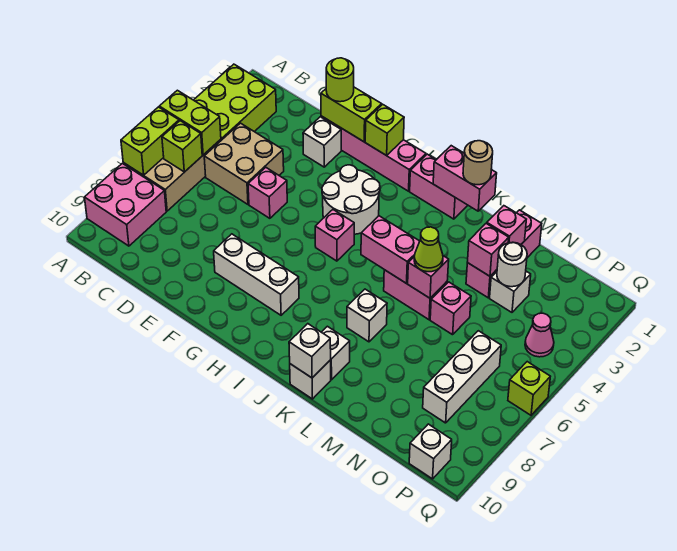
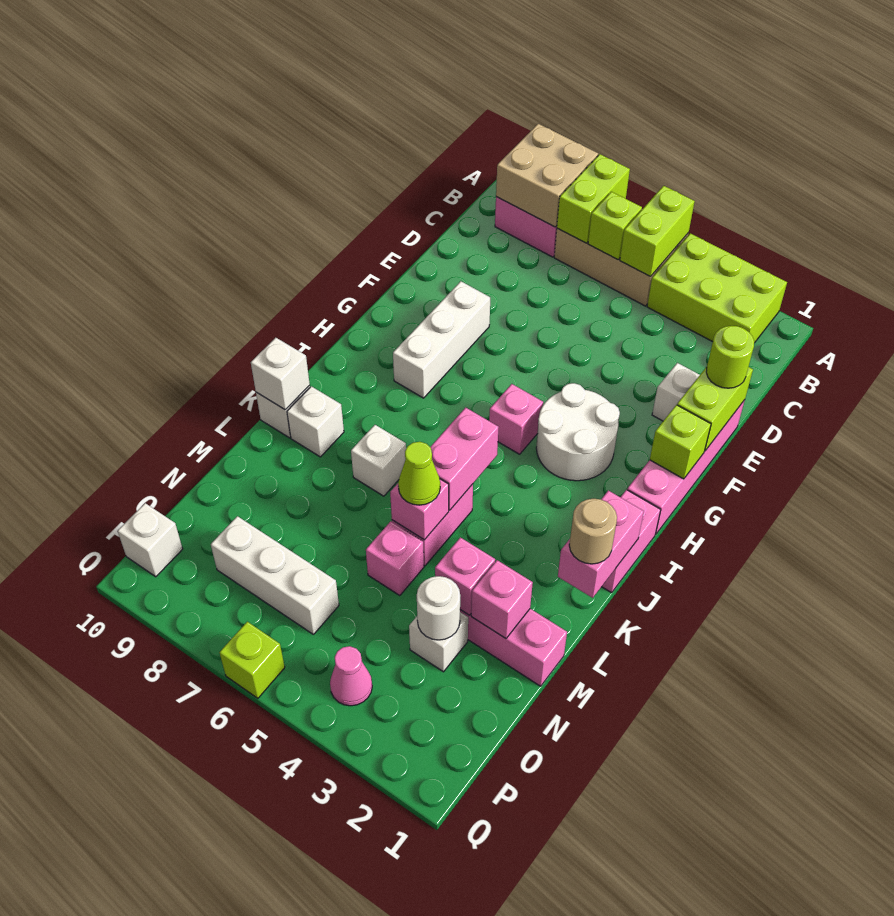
lime 1x2 brick [121,107,179,175] -> lime 1x2 brick turned to [557,154,630,243]
tan 2x2 brick [204,123,284,204] -> tan 2x2 brick moved to [496,124,598,227]
pink 1x1 brick [248,167,287,218] -> none

